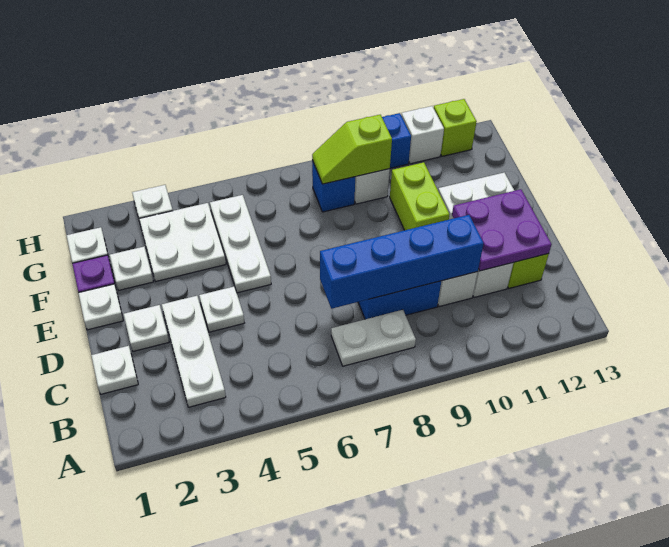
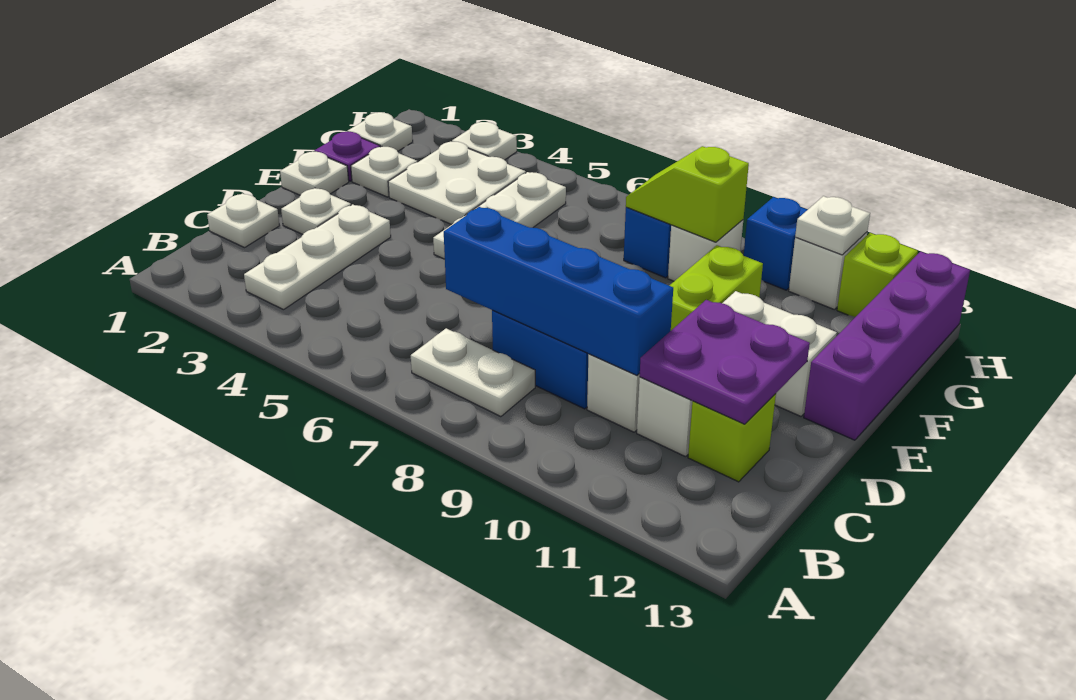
white 1x1 plate [199,286,244,332] -> white 1x1 plate moved to [795,196,870,255]
none -> purple 1x4 brick [804,252,970,440]

